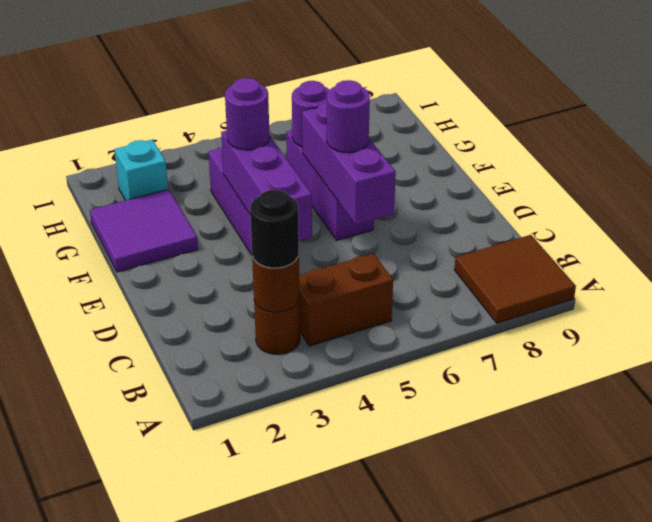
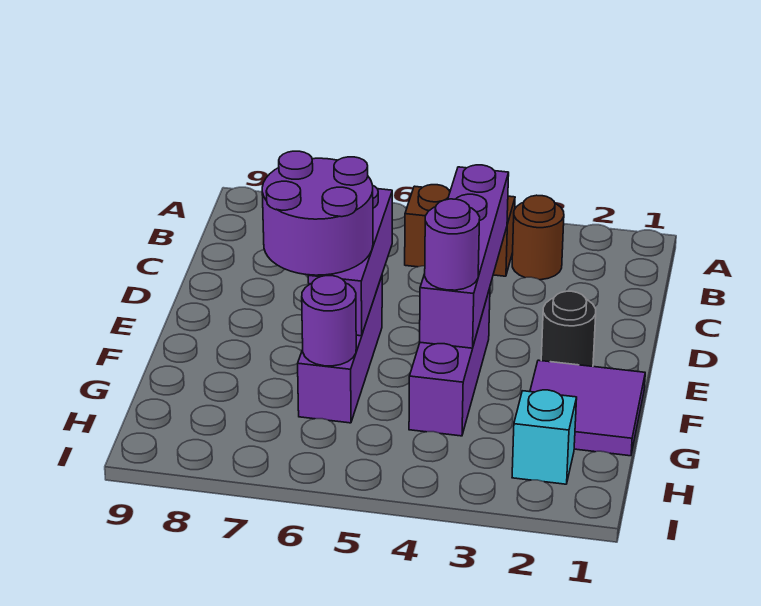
brown 2x2 tile [454,235,576,323] -> none
brown 1x1 round brick [252,255,299,312] -> none
black 1x1 round brick [250,190,299,268] -> black 1x1 round brick moved to [541,291,596,366]
purple 1x3 brick [221,131,312,241] -> purple 1x4 brick [420,165,509,348]
purple 1x1 round brick [327,80,370,153] -> purple 2x2 round brick [262,151,373,275]

